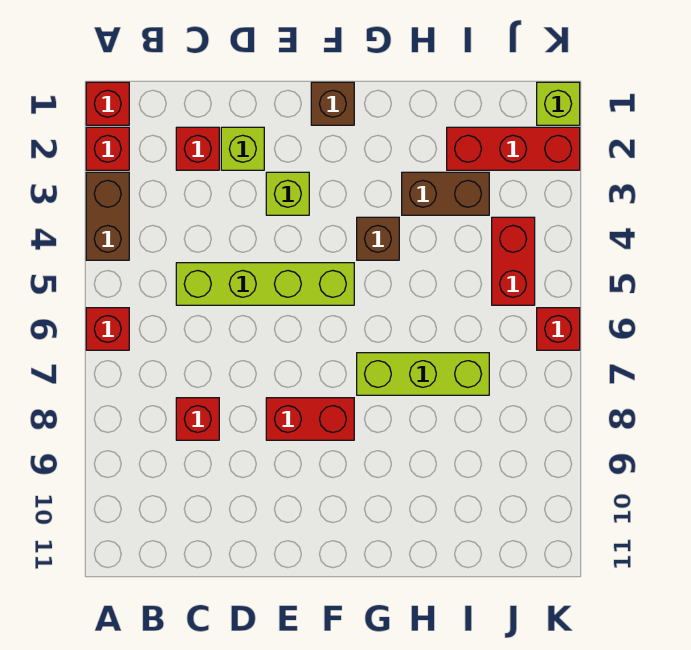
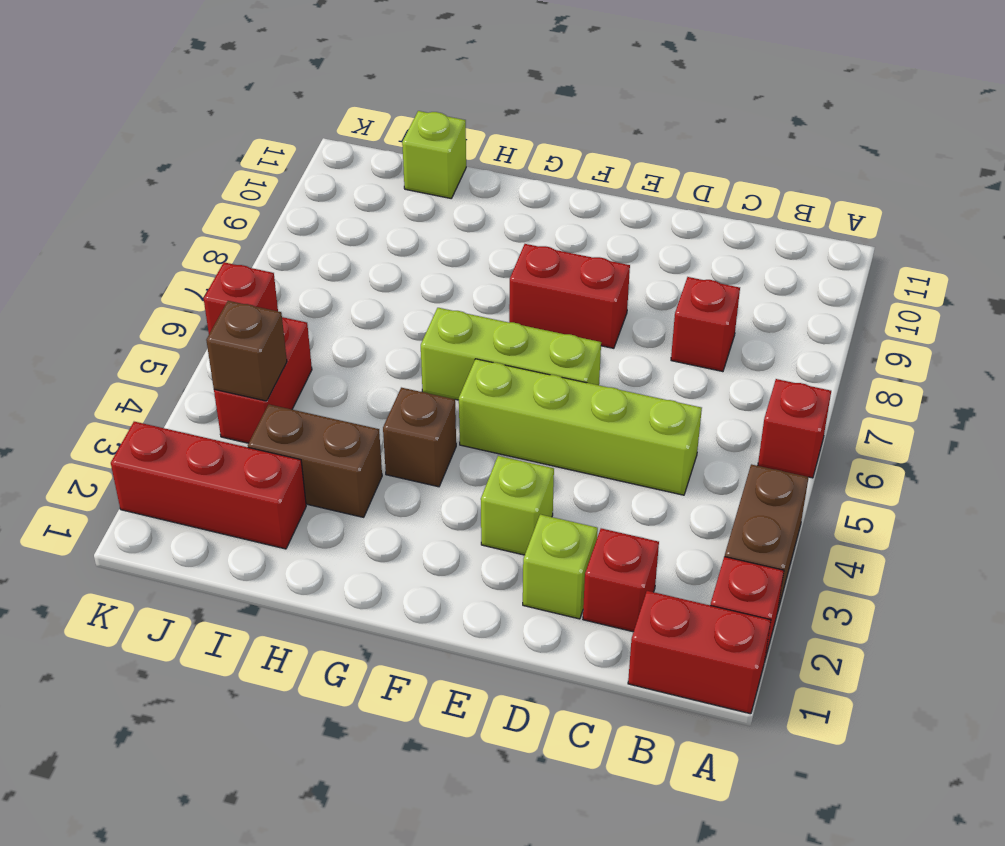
red 1x1 brick [86,82,129,125] -> red 1x2 brick [628,591,771,714]
brown 1x1 brick [311,82,354,125] -> brown 1x1 brick moved to [206,301,287,401]
lime 1x3 brick [357,353,489,395] -> lime 1x3 brick moved to [421,308,601,400]
lime 1x1 brick [537,82,580,125] -> lime 1x1 brick moved to [402,111,466,198]

